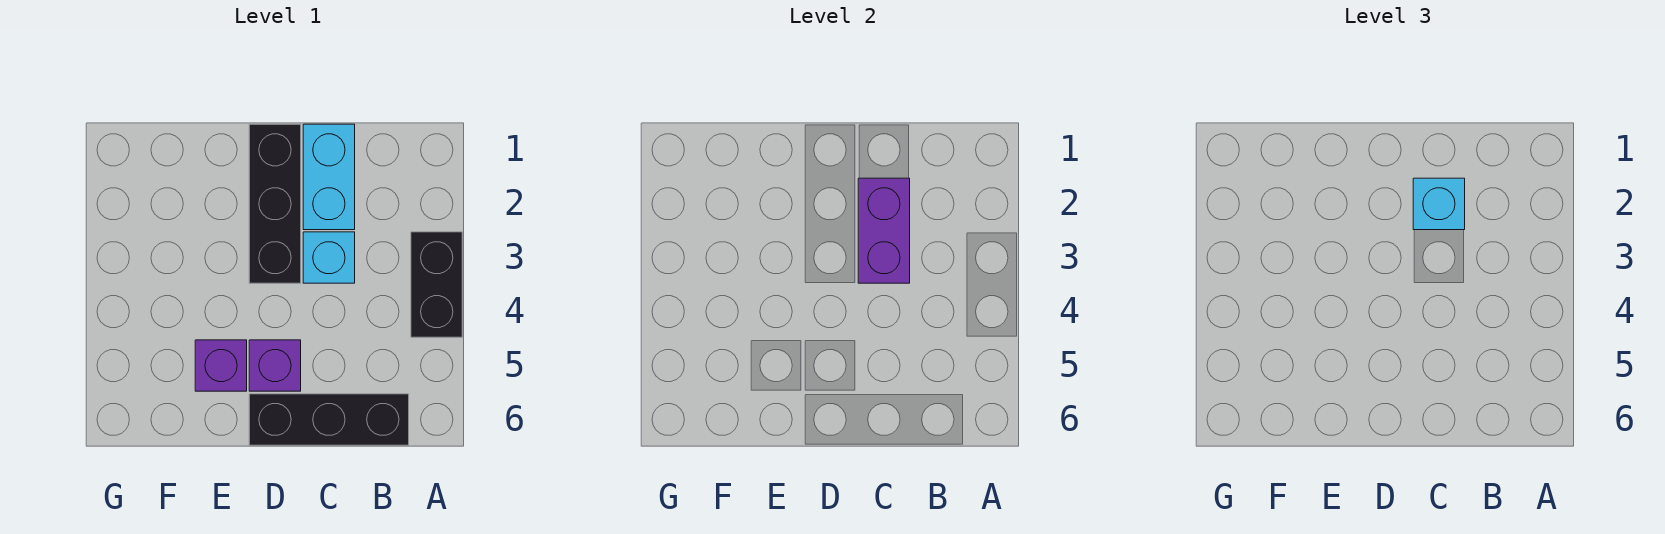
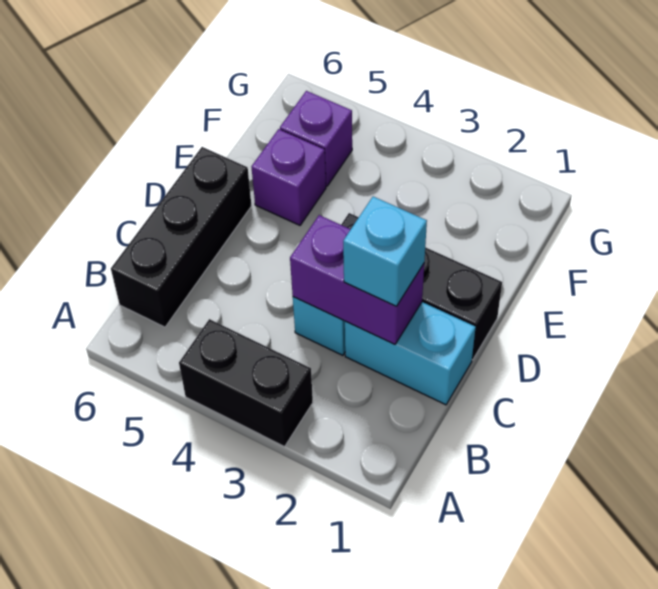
purple 1x1 brick [249,340,301,391] -> purple 1x1 brick moved to [280,91,352,186]

